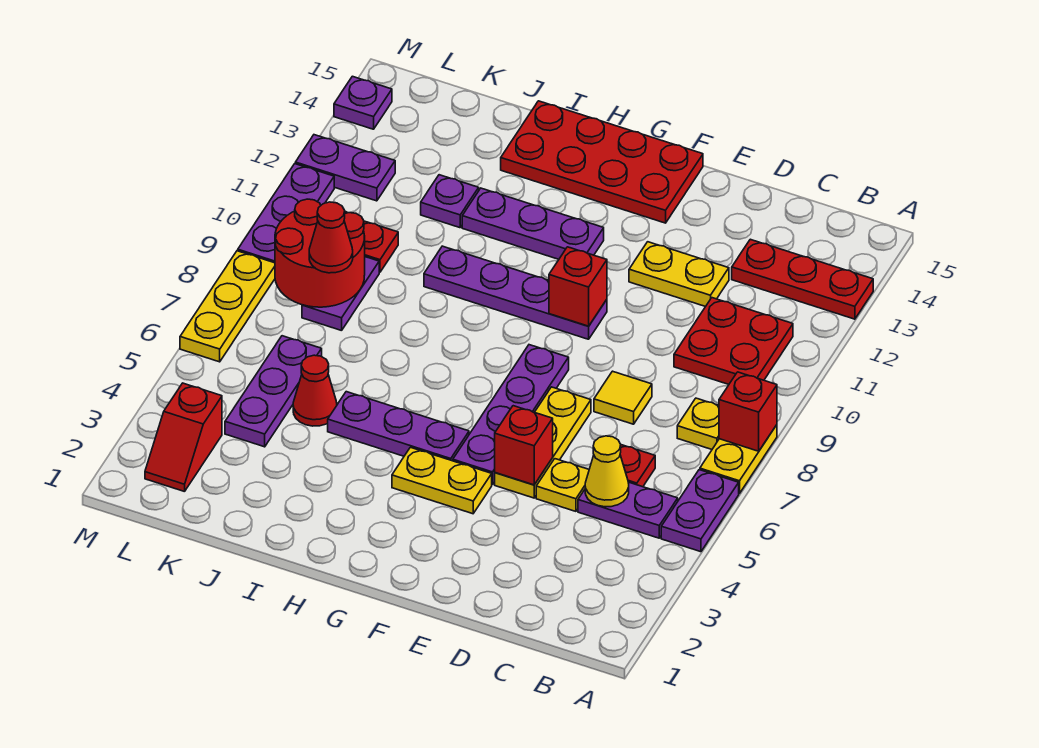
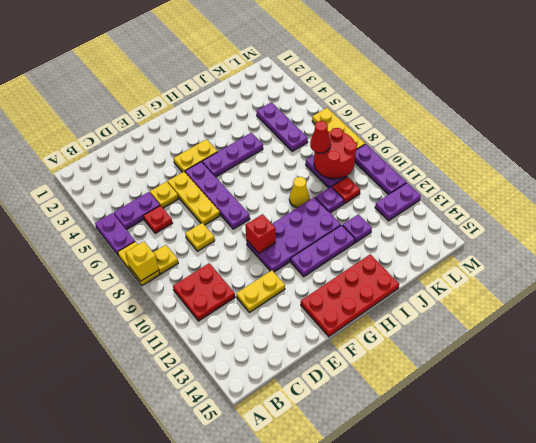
red 1x1 brick [719,372,777,451] -> yellow 1x1 brick [126,241,159,281]
red 1x3 plate [732,239,873,319] -> none
yellow 1x1 cone [585,436,629,507] -> yellow 1x1 cone moved to [289,177,310,208]
yellow 1x1 tile [594,371,652,424] -> yellow 1x1 plate [185,223,215,251]
red 1x1 brick [495,406,553,485] -> none
purple 1x4 plate [424,246,607,339] -> purple 2x4 plate [246,197,341,272]
red 1x1 cone [293,355,337,426] -> none
red 1x2 slope [145,383,222,492] -> none
purple 1x1 plate [334,76,392,129] -> purple 1x1 plate moved to [315,187,344,213]

